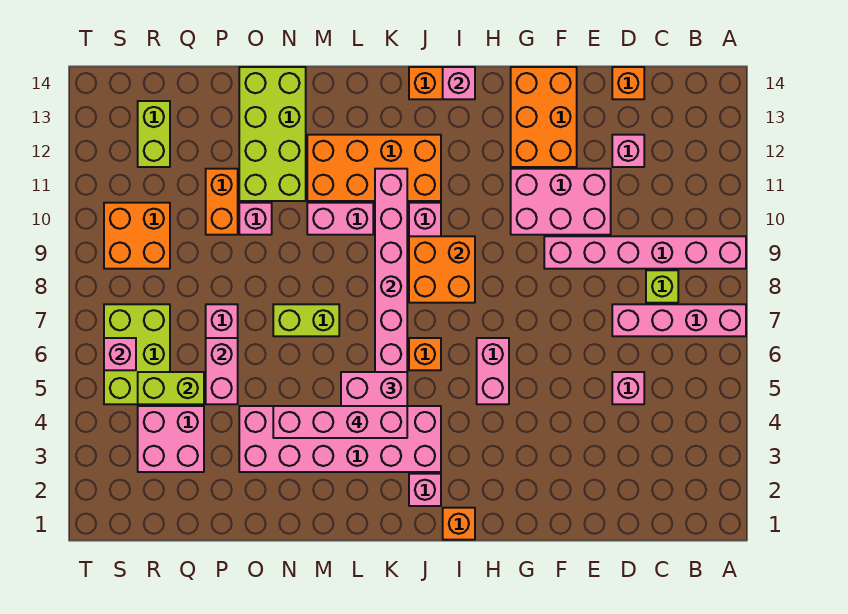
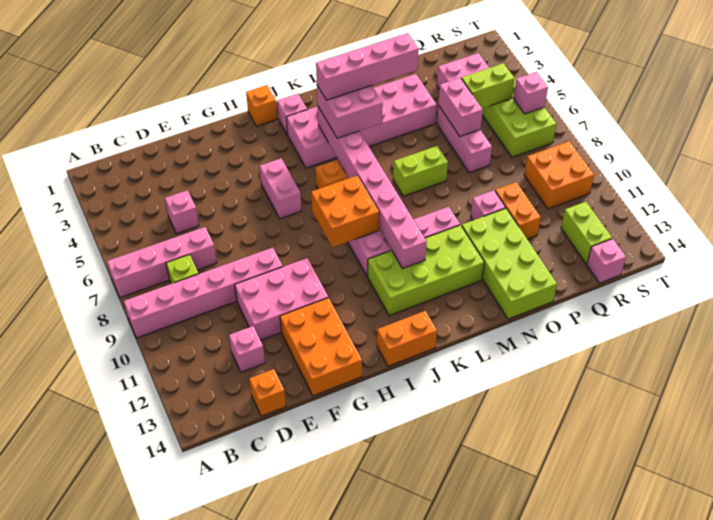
pink 1x1 brick [443,67,475,99] -> pink 1x1 brick moved to [587,239,626,283]
orange 2x4 brick [307,135,441,201] -> lime 2x4 brick [368,225,484,316]

